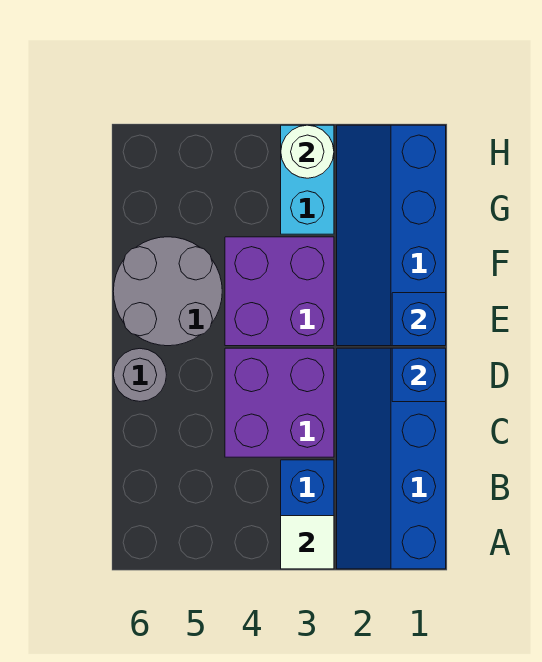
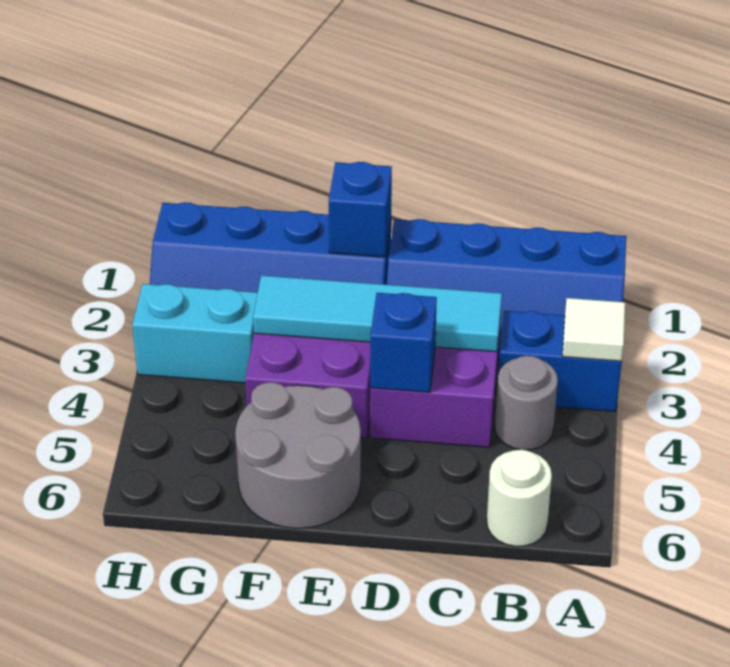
none -> cyan 1x4 tile [253,275,502,352]
blue 1x1 brick [392,348,446,402] -> blue 1x1 brick moved to [370,293,437,392]
grey 1x1 round brick [114,349,166,401] -> grey 1x1 round brick moved to [495,356,558,450]
white 1x1 round brick [281,125,334,178] -> white 1x1 round brick moved to [487,450,552,546]

